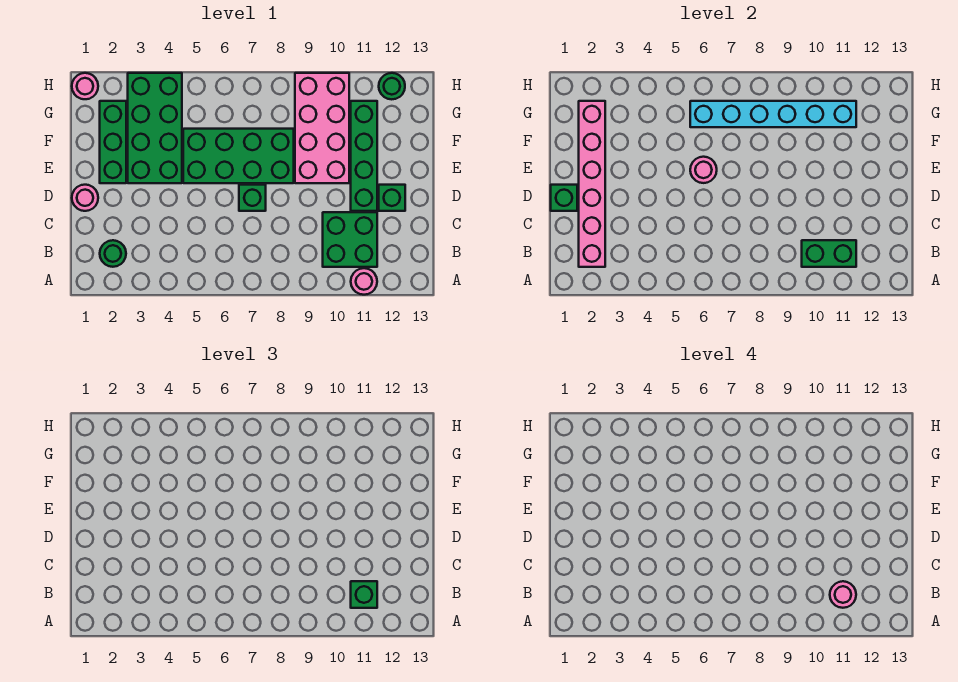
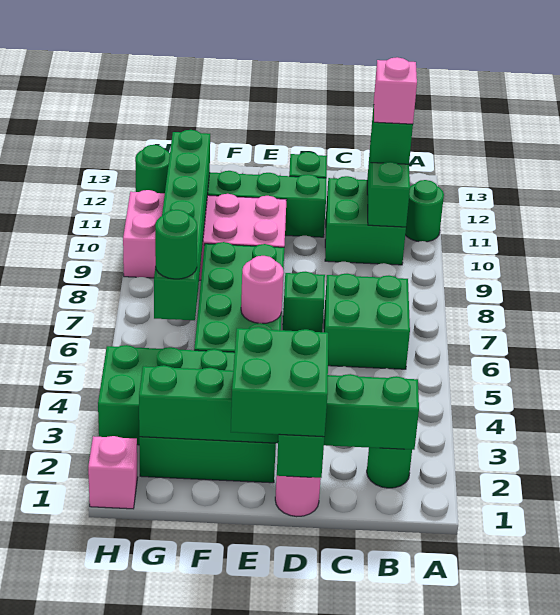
pink 1x1 round brick [351,268,377,295] -> green 1x1 round brick [405,180,444,242]
pink 1x6 brick [579,101,605,267] -> green 1x6 brick [139,365,419,450]
none -> green 2x2 brick [324,274,410,369]
pink 1x1 round brick [830,581,856,608] -> pink 1x1 brick [374,57,417,124]
none -> green 2x2 brick [231,327,328,437]
cyan 1x6 brick [690,101,856,127] -> green 1x6 brick [154,130,210,320]
none -> green 1x1 round brick [155,210,197,279]
pink 1x1 round brick [72,73,98,99] -> pink 1x1 brick [88,436,138,509]

